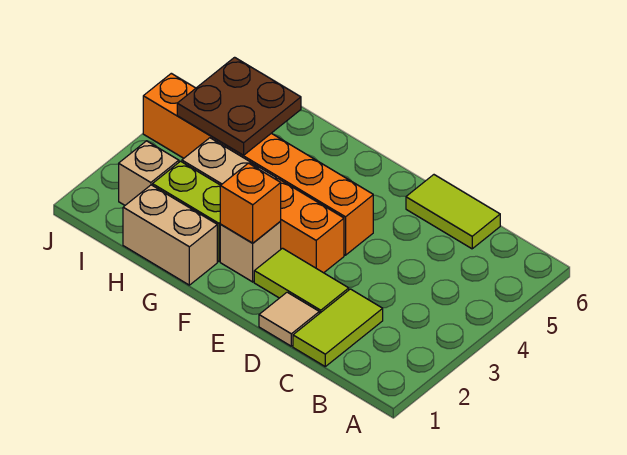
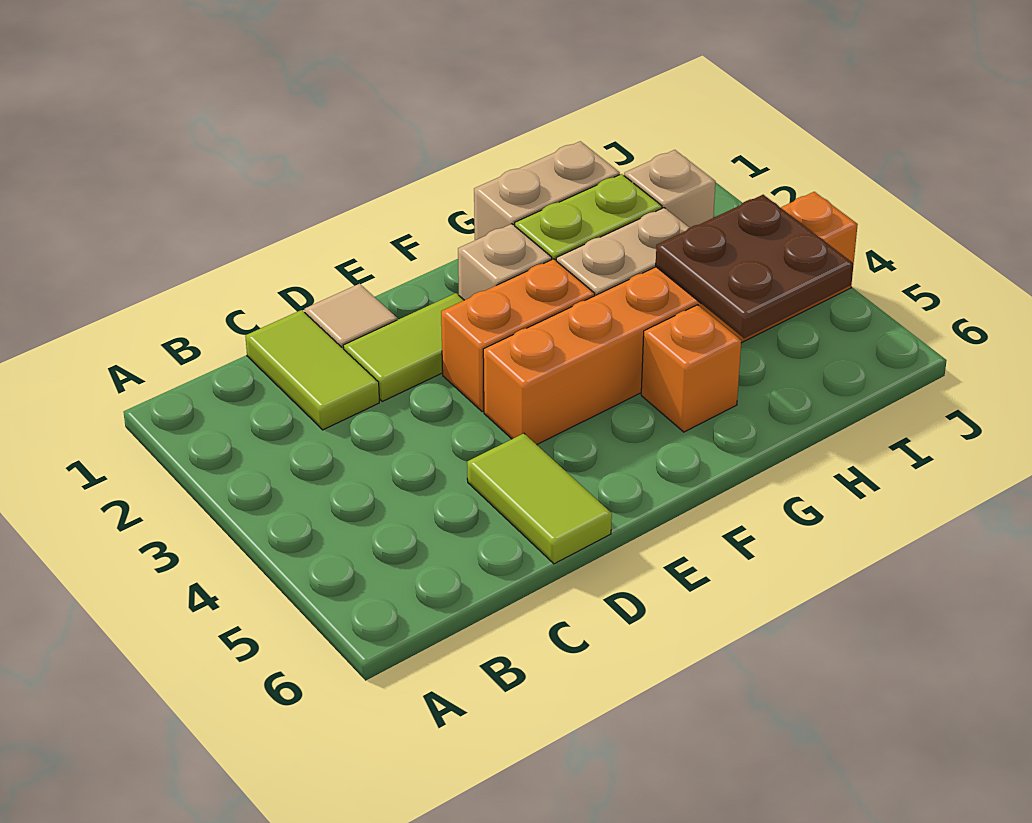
lime 1x2 tile [406,175,500,249] -> lime 1x2 tile turned to [467,433,612,564]
orange 1x1 brick [220,163,281,243] -> orange 1x1 brick moved to [641,305,741,432]

